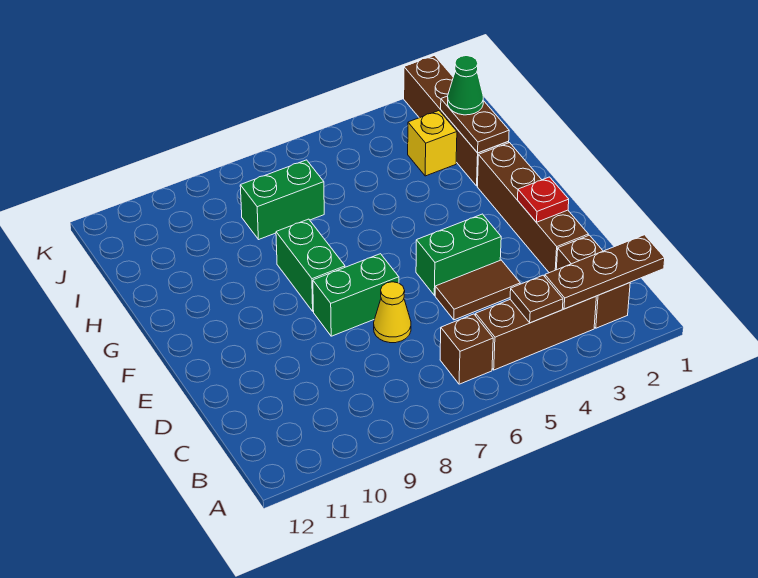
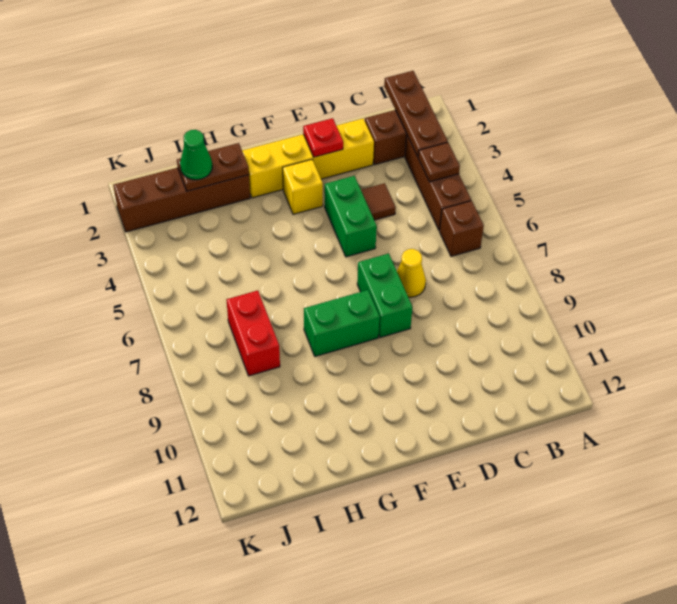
brown 1x4 brick [478,143,588,273] -> yellow 1x4 brick [242,119,374,198]
brown 1x2 tile [435,260,520,320] -> brown 1x1 tile [361,183,396,220]
yellow 1x1 brick [408,111,457,176] -> yellow 1x1 brick moved to [283,159,323,214]
green 1x2 brick [240,160,324,240] -> red 1x2 brick [227,291,280,376]

